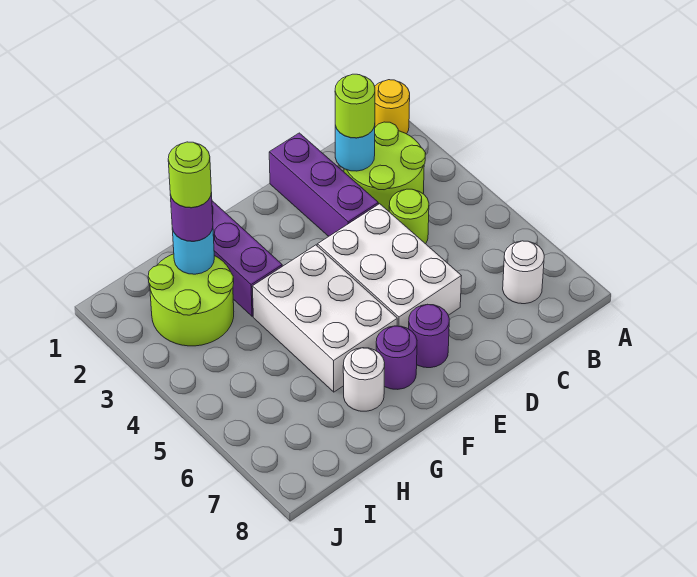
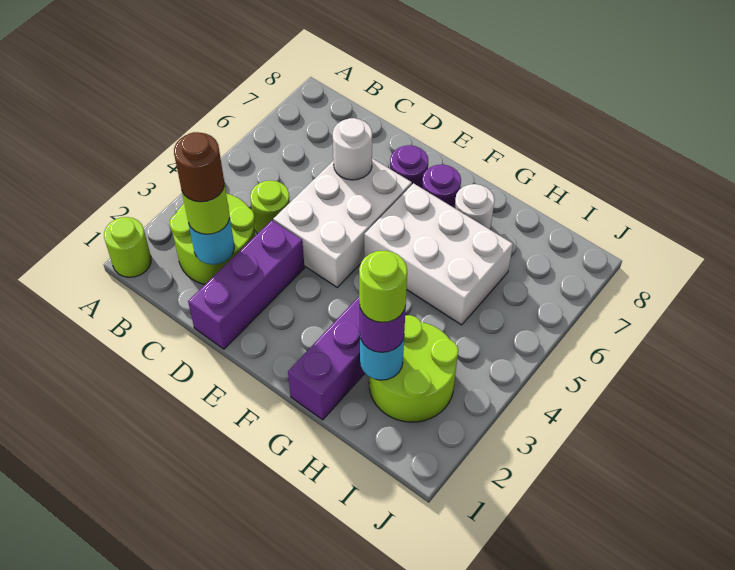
yellow 1x1 round brick [375,80,410,134] -> lime 1x1 round brick [104,217,151,277]
white 1x1 round brick [503,241,544,304] -> white 1x1 round brick moved to [333,118,372,180]
none -> brown 1x1 round brick [174,132,224,202]
white 2x3 brick [252,245,397,392] -> white 2x3 brick turned to [364,183,513,325]

